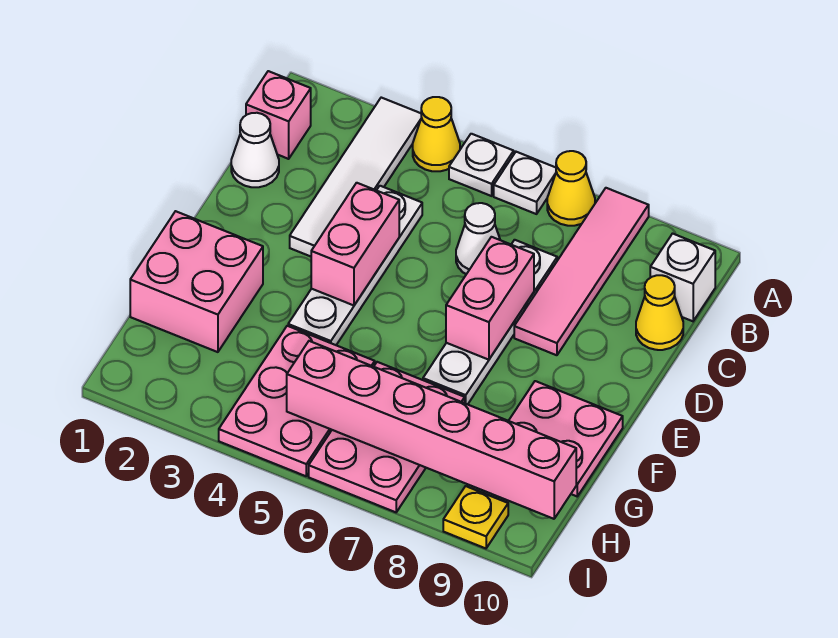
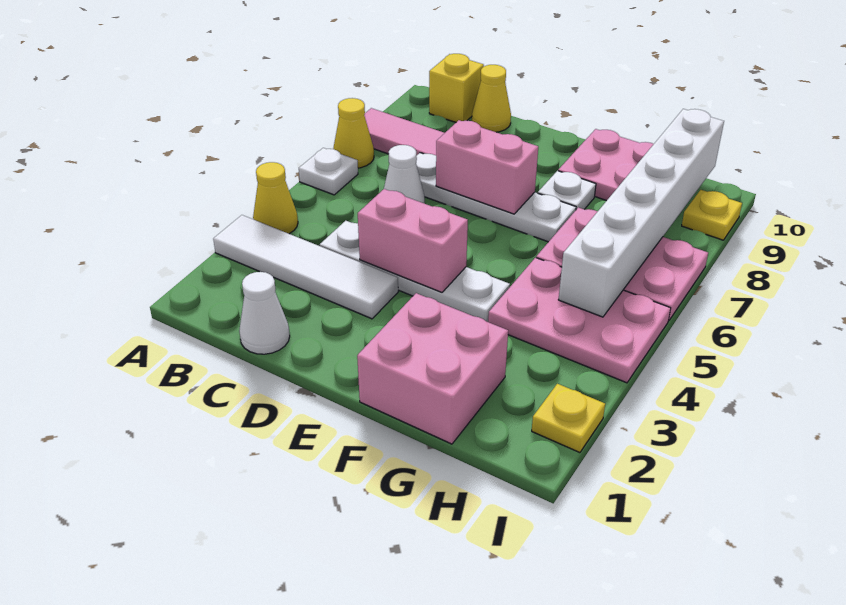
white 1x1 plate [449,134,514,196] -> white 1x1 plate moved to [538,171,596,209]
pink 1x1 brick [246,71,311,159] -> none
white 1x1 brick [650,234,715,321] -> yellow 1x1 brick [429,54,484,122]
pink 1x6 brick [287,341,576,519] -> white 1x6 brick [559,109,724,317]
none -> yellow 1x1 plate [532,384,605,453]

